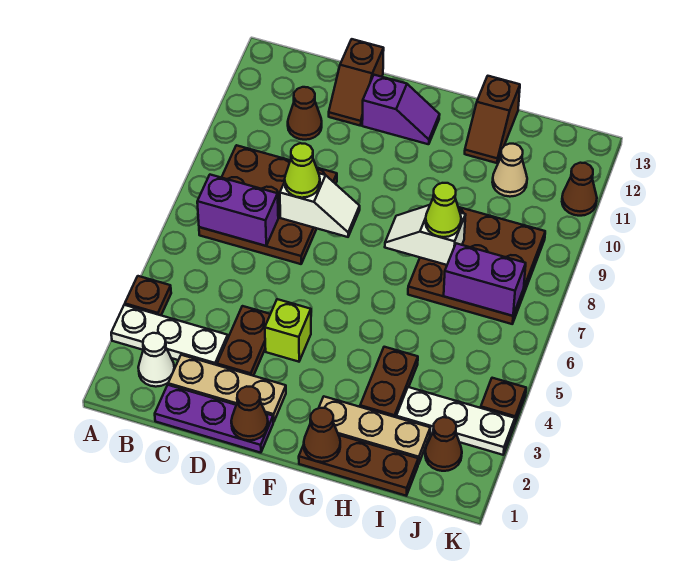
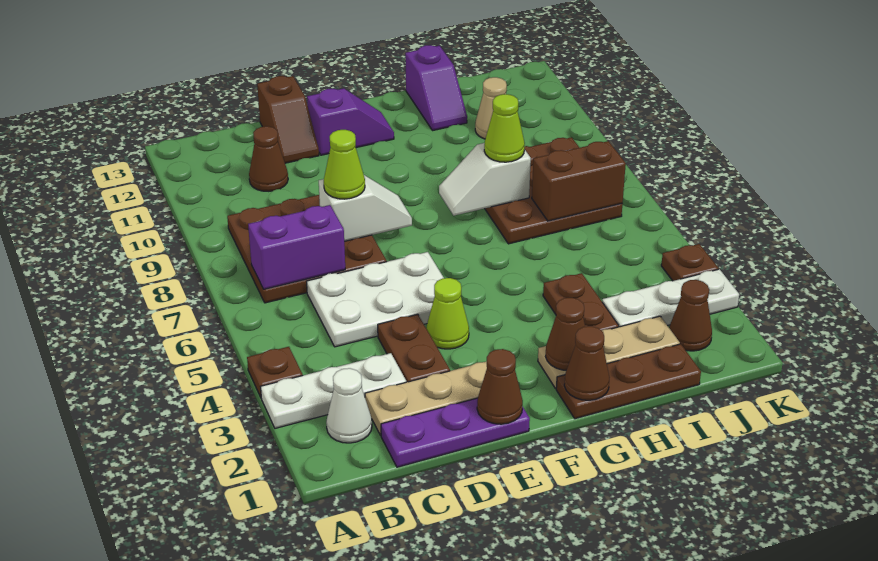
none -> white 2x3 plate [307,252,444,347]
lime 1x1 brick [265,299,311,362] -> lime 1x1 cone [426,278,469,349]
brown 1x2 slope [465,76,520,163] -> purple 1x2 slope [405,45,467,130]
purple 1x2 brick [444,243,526,316] -> brown 1x2 brick [532,141,626,221]
brown 1x1 cone [562,163,597,216] -> brown 1x1 cone moved to [546,298,585,370]

